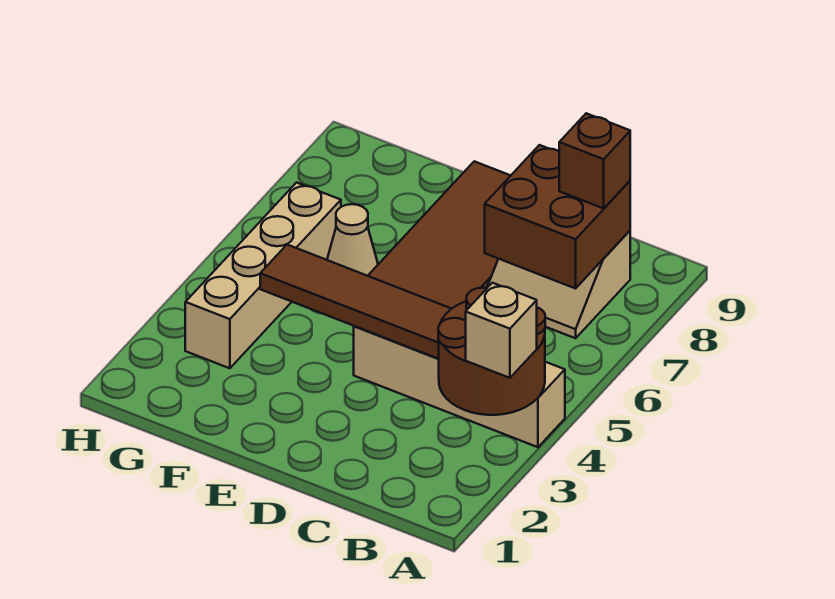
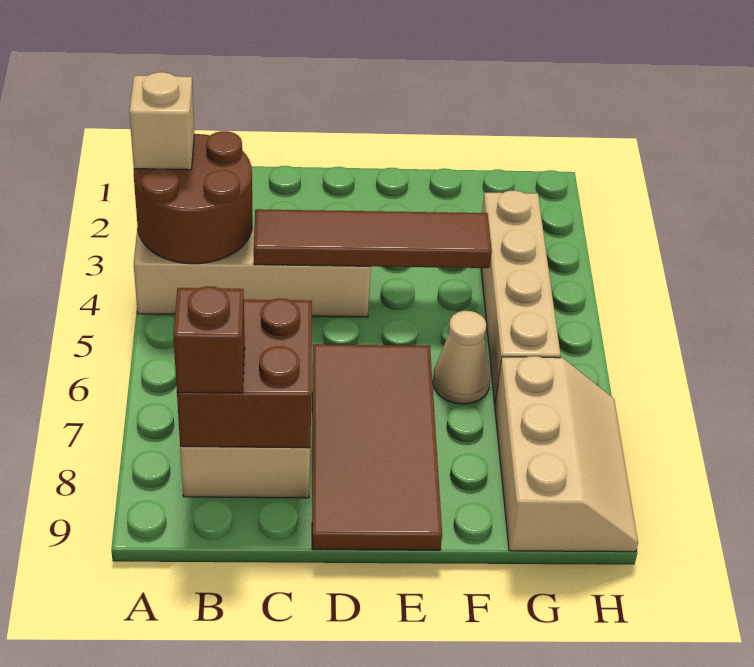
none -> tan 2x3 slope [495,356,638,552]

